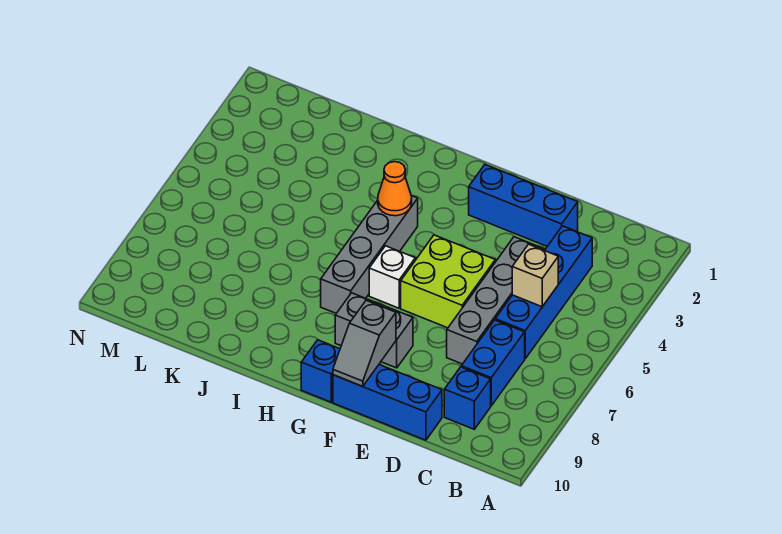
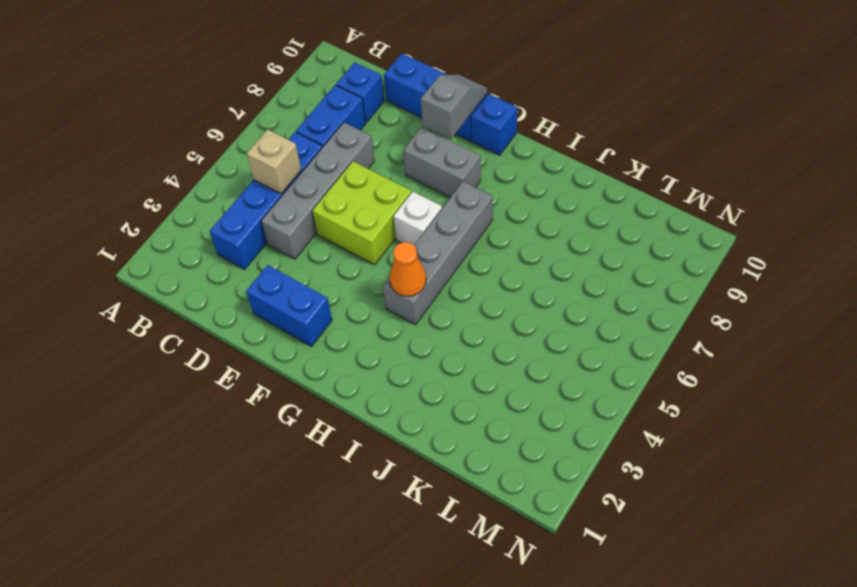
blue 1x3 brick [469,164,578,246] -> blue 1x2 brick [246,265,332,346]

